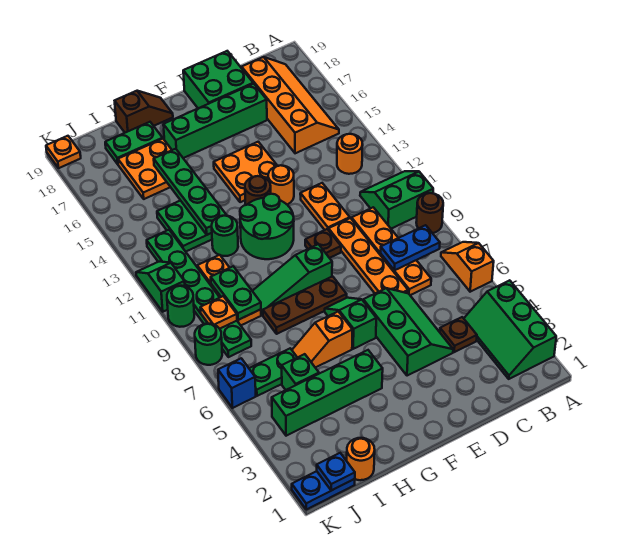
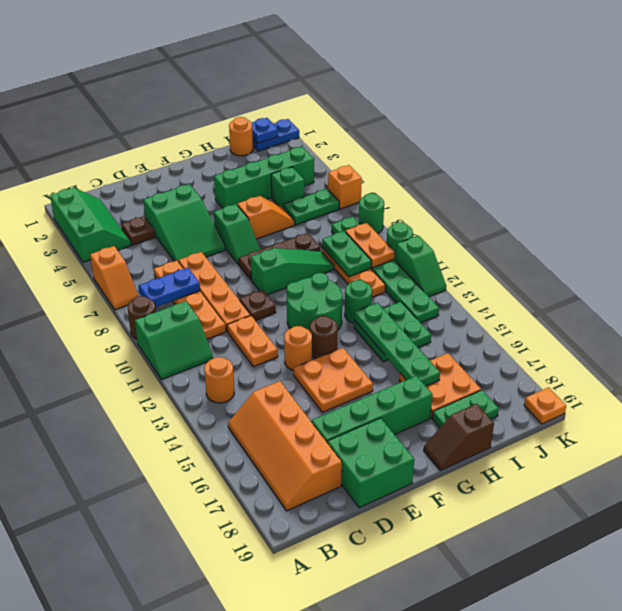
green 2x3 slope [363,288,453,376] -> green 2x3 slope turned to [143,184,225,262]
orange 1x1 plate [200,296,237,329] -> orange 1x2 plate [345,223,394,268]
blue 1x1 brick [218,358,256,408] -> orange 1x1 brick [328,165,362,209]

